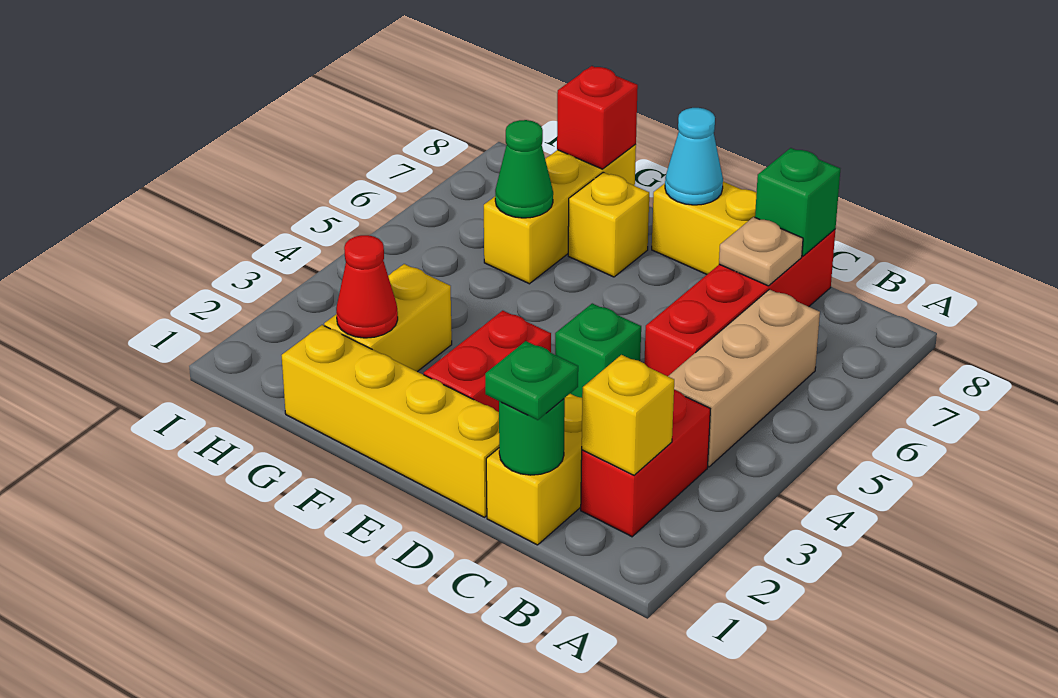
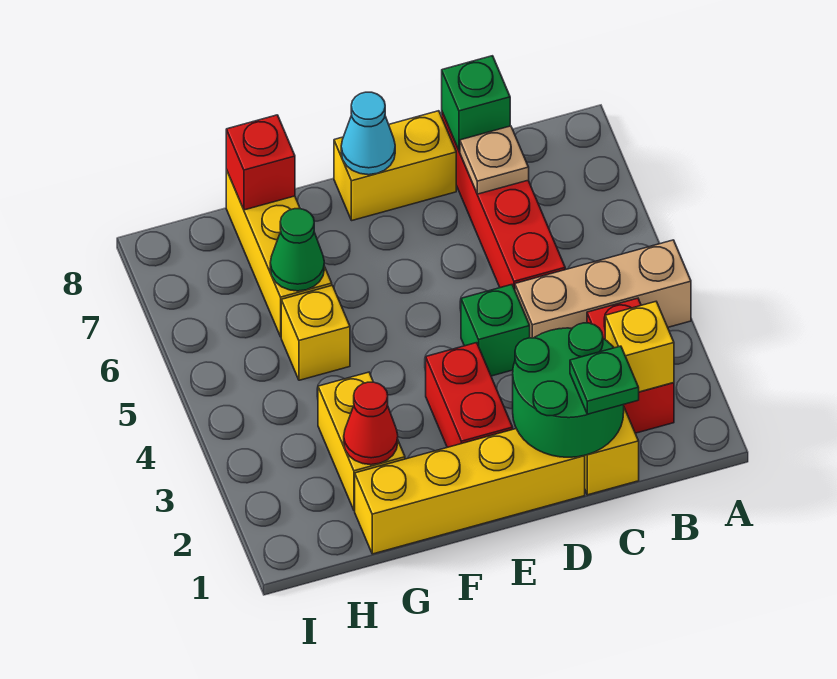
tan 1x3 brick [668,289,820,467] -> tan 1x3 brick turned to [515,240,691,338]
green 1x1 round brick [499,398,565,475] -> green 2x2 round brick [513,323,624,457]
yellow 1x1 brick [568,172,649,277] -> yellow 1x1 brick moved to [281,285,350,380]

